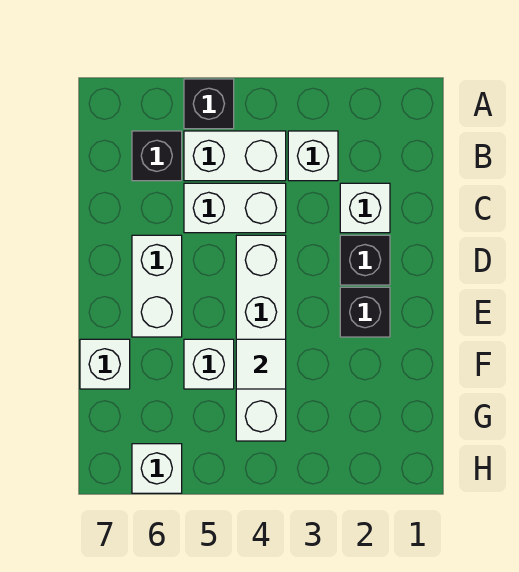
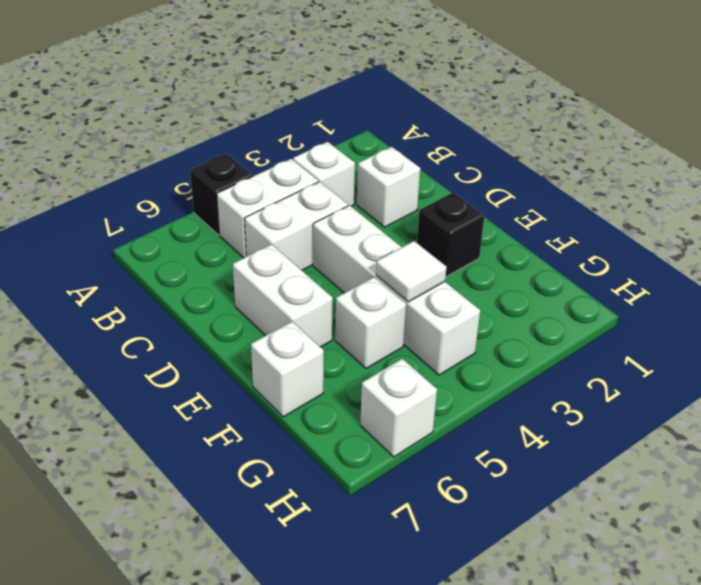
black 1x1 brick [132,131,182,181] -> none
black 1x1 brick [340,235,390,285] -> none

